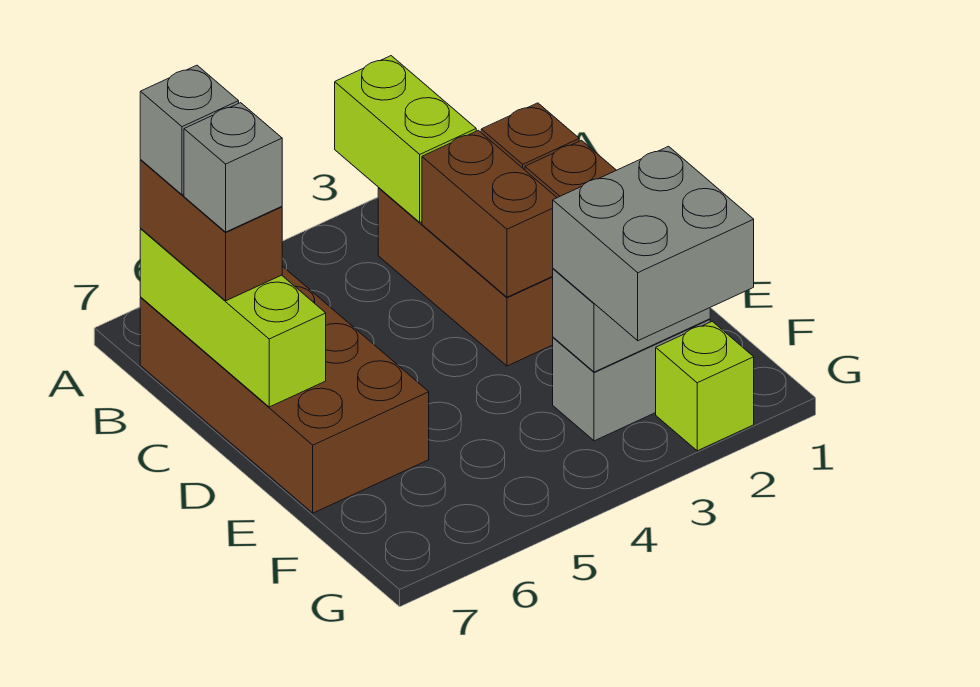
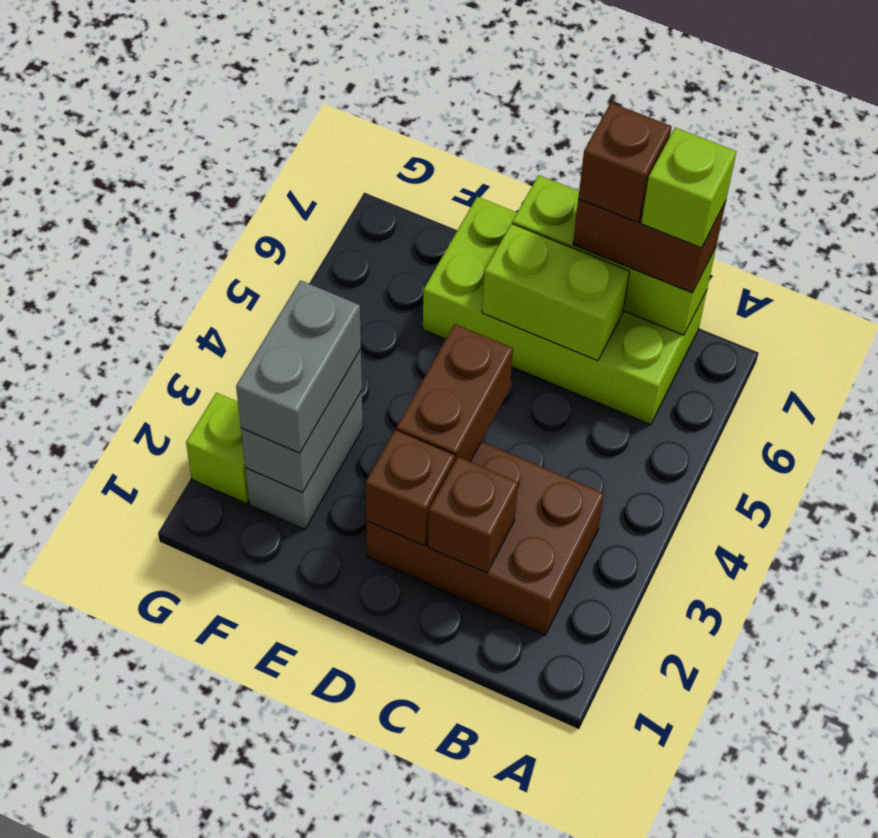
lime 1x2 brick [335,56,476,222] -> lime 1x2 brick moved to [482,223,629,361]
brown 2x4 brick [140,266,429,513] -> lime 2x4 brick [423,197,707,425]
grey 1x1 brick [140,65,239,195] -> lime 1x1 brick [641,128,737,248]
brown 1x2 brick [422,130,557,297] -> brown 1x2 brick turned to [396,324,513,462]
grey 1x1 brick [184,103,282,232] -> brown 1x1 brick [578,103,672,222]
grey 2x2 brick [553,146,754,341] -> grey 1x2 brick [236,280,361,453]

